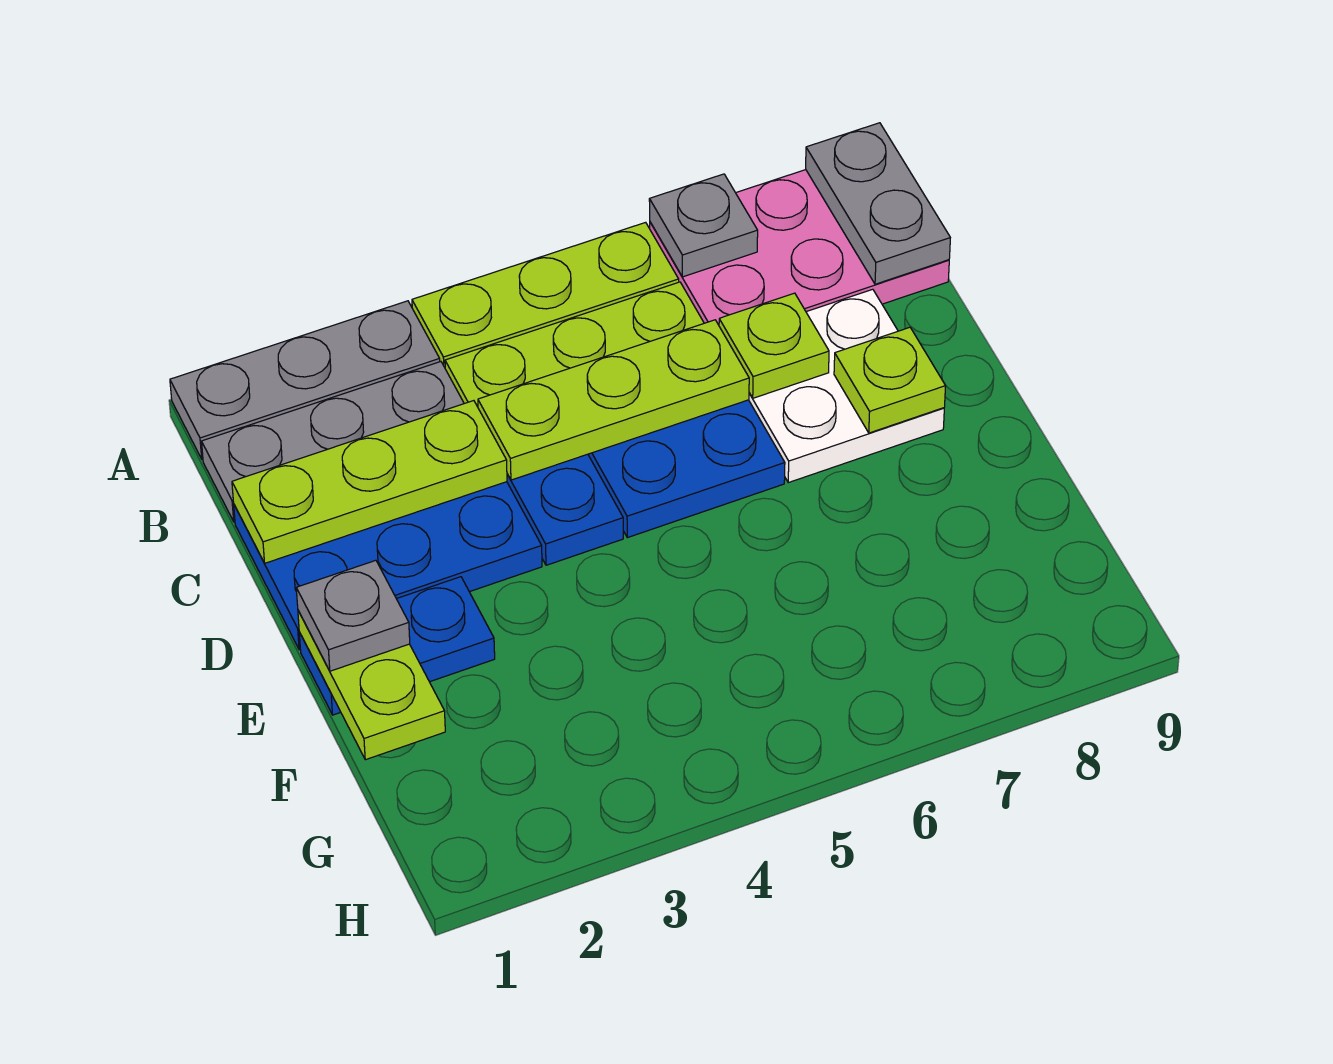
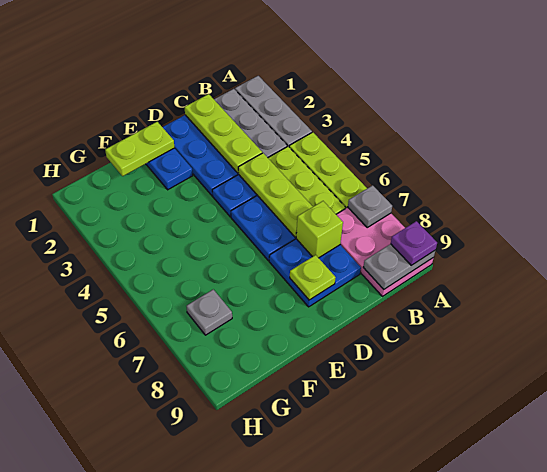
none -> purple 1x1 plate [391,221,437,265]
white 2x2 plate [749,289,944,483] -> blue 2x2 plate [269,239,361,307]
lime 1x1 plate [719,293,829,398] -> lime 1x1 brick [296,201,343,258]
grey 1x1 plate [296,560,410,671] -> grey 1x1 plate moved to [187,289,232,335]

